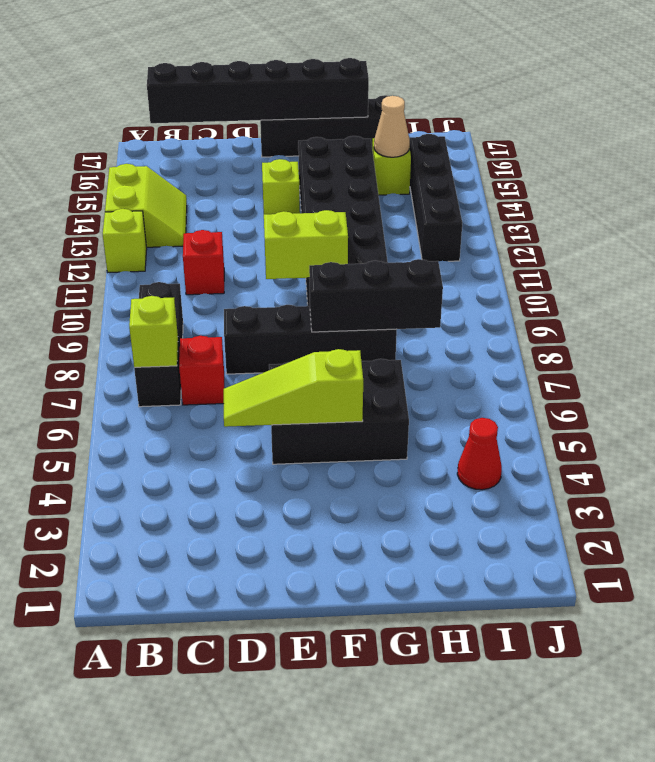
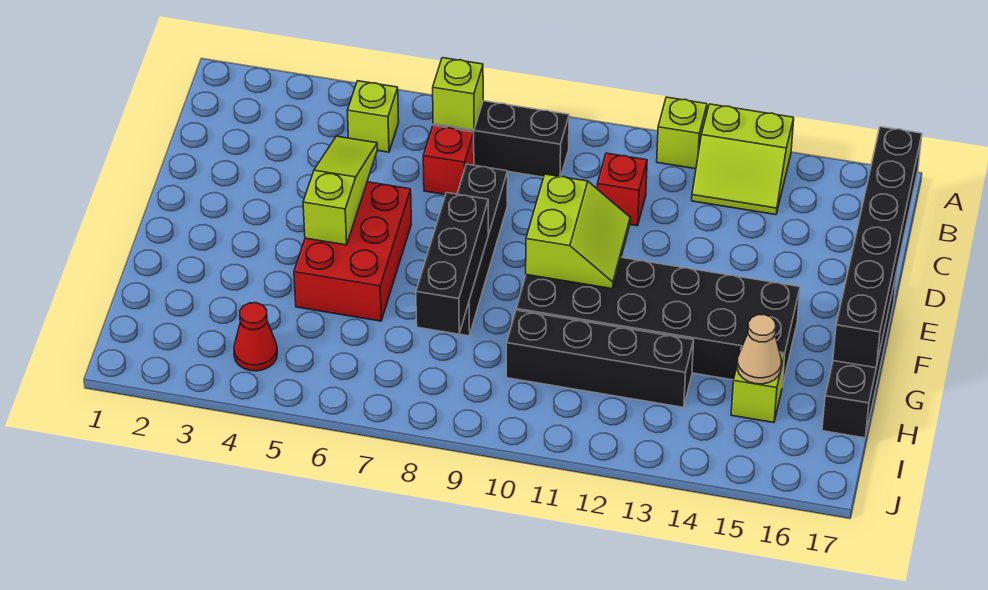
black 2x3 brick [269,359,409,464] -> red 2x3 brick [294,182,411,321]
lime 1x1 brick [262,159,300,214] -> lime 1x1 brick moved to [347,81,399,152]
black 1x4 brick [409,134,462,262] -> black 1x4 brick moved to [506,310,694,407]

